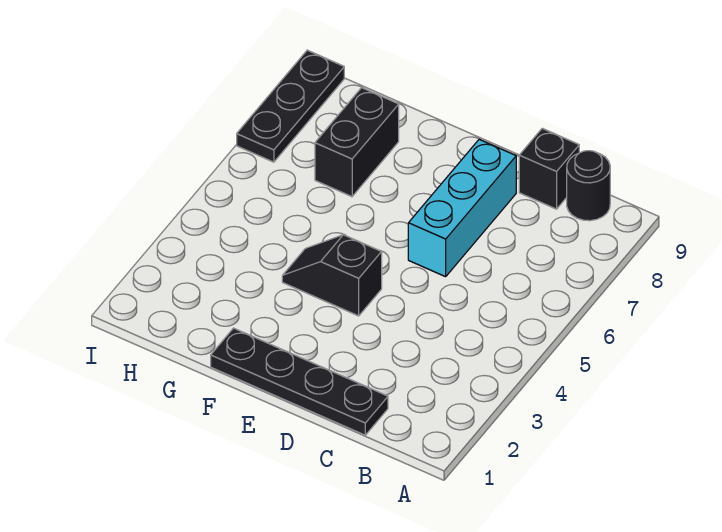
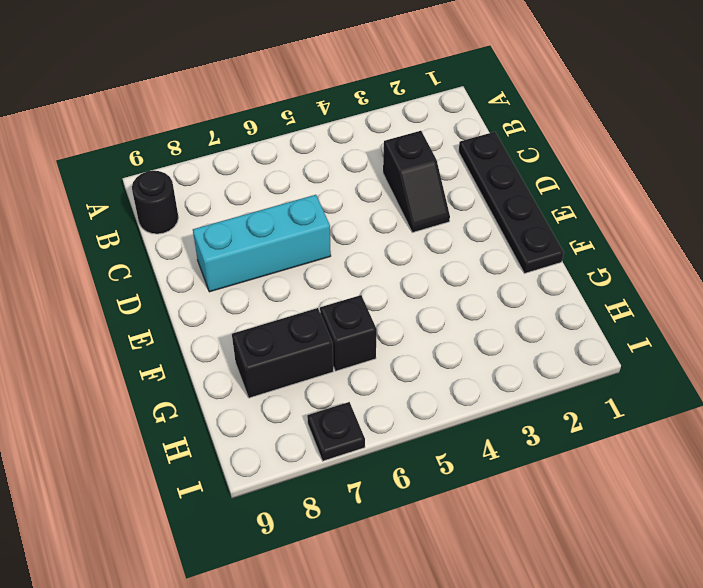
black 1x1 brick [519,128,579,209] -> black 1x1 brick moved to [320,295,377,371]
black 1x2 slope [282,235,382,316] -> black 1x2 slope moved to [383,131,450,233]
black 1x3 plate [237,50,344,162] -> black 1x1 plate [307,402,365,461]

